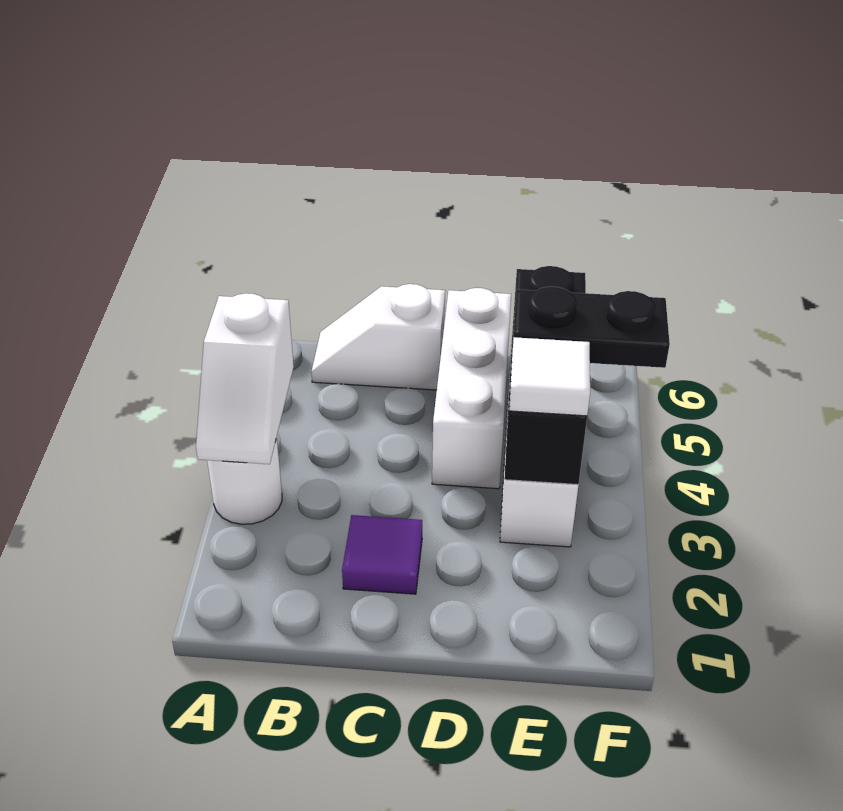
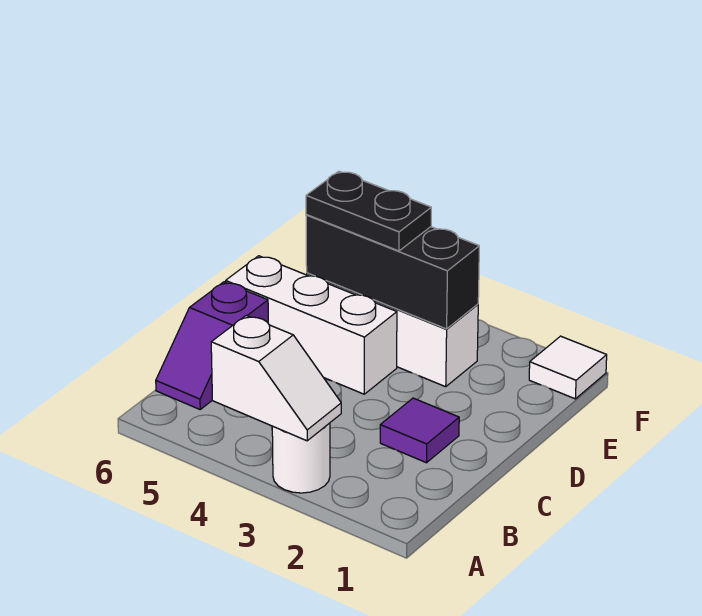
white 1x2 slope [311,284,445,390] -> purple 1x2 slope [156,282,268,409]
white 1x1 tile [509,337,590,416] -> white 1x1 tile moved to [529,336,607,399]
black 1x2 plate [512,287,670,368] -> black 1x2 plate turned to [306,171,431,251]

